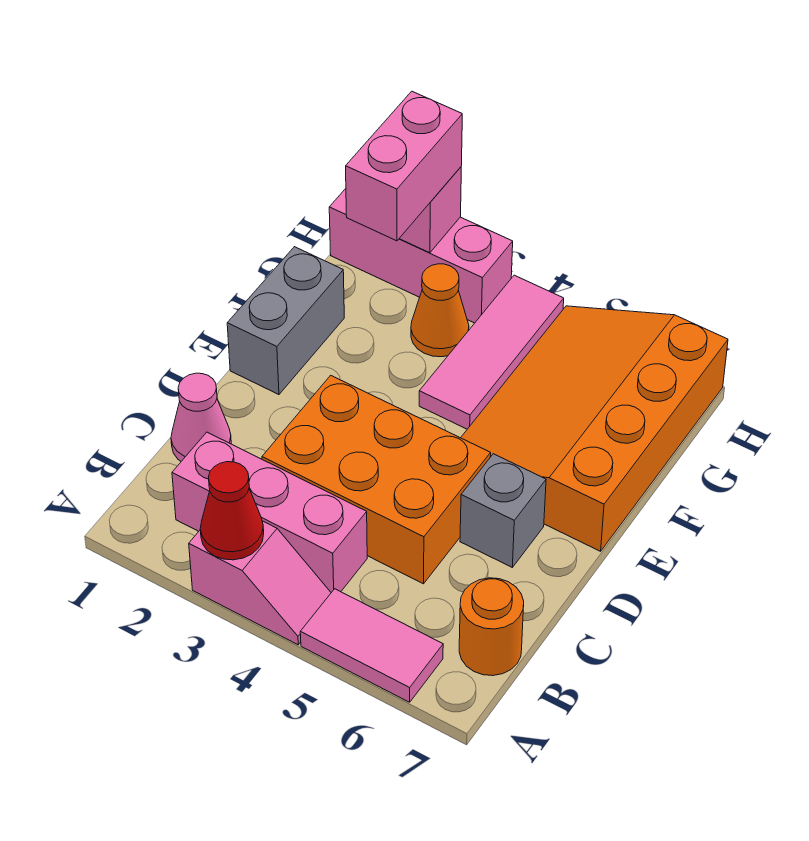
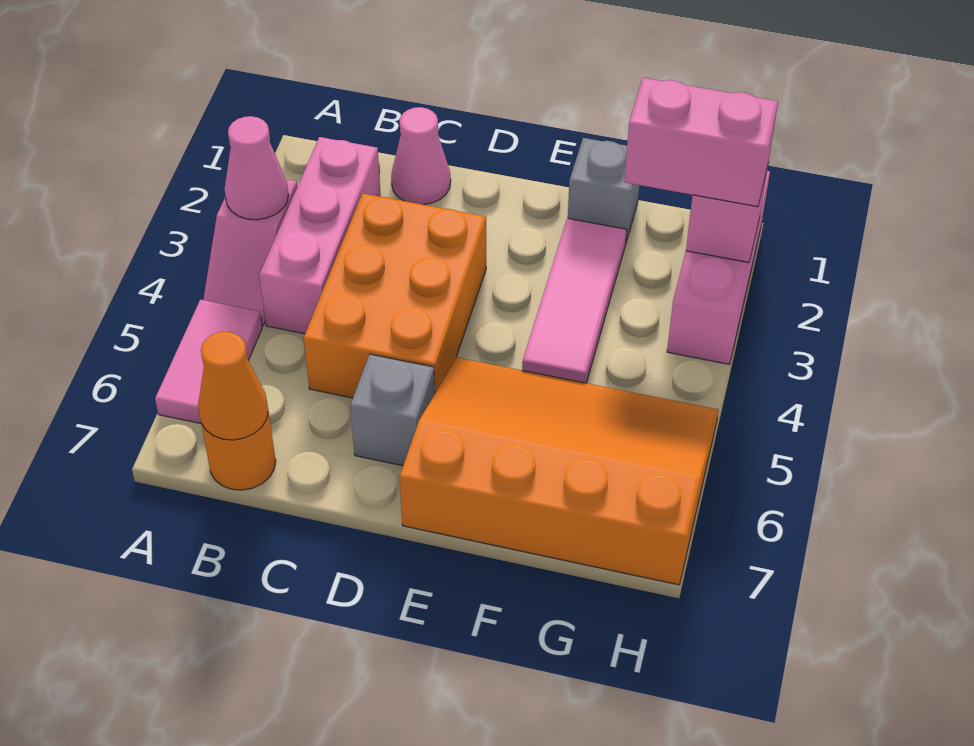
red 1x1 cone [200,462,264,560] -> pink 1x1 cone [225,116,289,220]
grey 1x2 brick [227,247,344,395] -> grey 1x1 brick [568,138,639,242]
pink 1x3 tile [419,275,564,429] -> pink 1x3 tile turned to [522,218,627,383]
orange 1x1 cone [411,264,469,357] -> orange 1x1 cone moved to [198,332,268,440]

